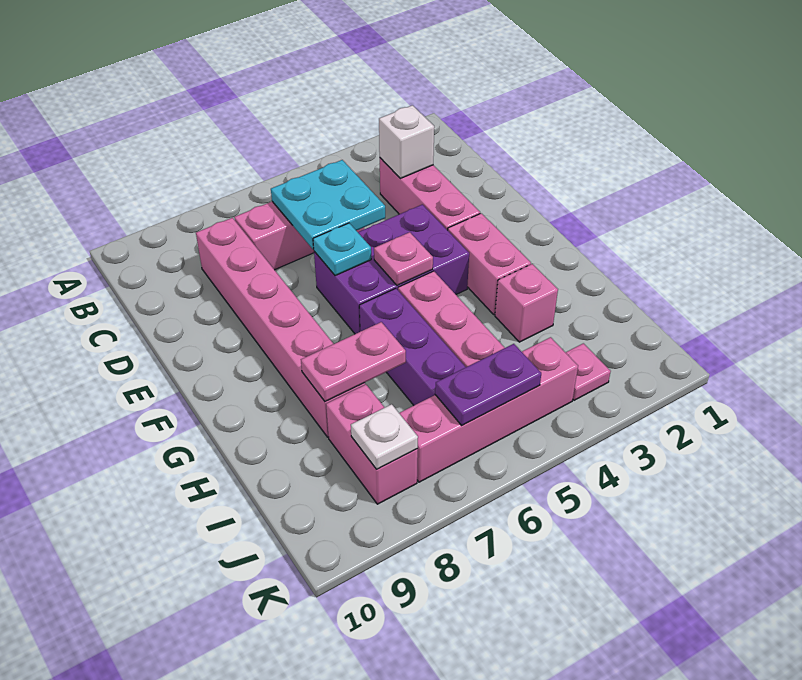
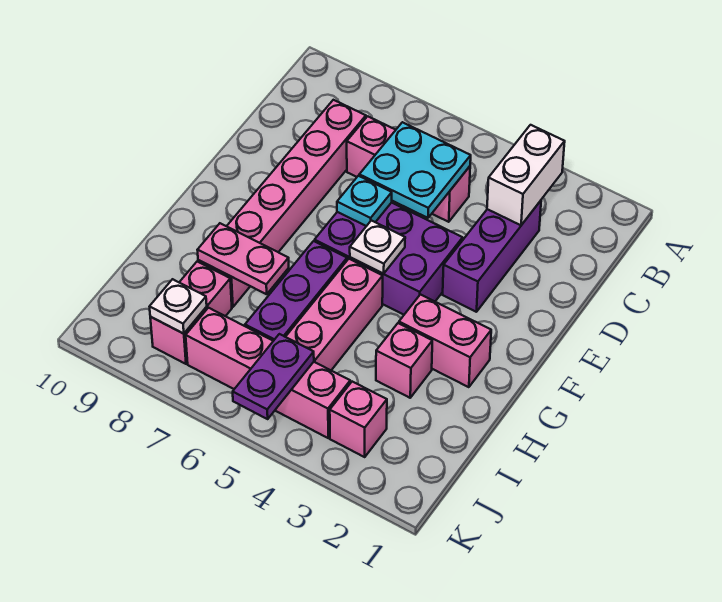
pink 1x3 brick [380,158,480,230] -> purple 1x3 brick [443,201,541,312]
white 1x1 brick [379,105,434,178] -> white 1x2 brick [487,125,565,225]
pink 1x2 brick [448,213,531,314] -> pink 1x2 brick turned to [399,295,491,387]
pink 1x1 plate [374,232,433,286] -> white 1x1 plate [350,220,405,274]
pink 1x1 plate [565,343,611,400] -> pink 1x1 brick [330,382,387,457]
purple 1x2 plate [435,344,541,425] -> purple 1x2 plate turned to [233,334,314,419]

